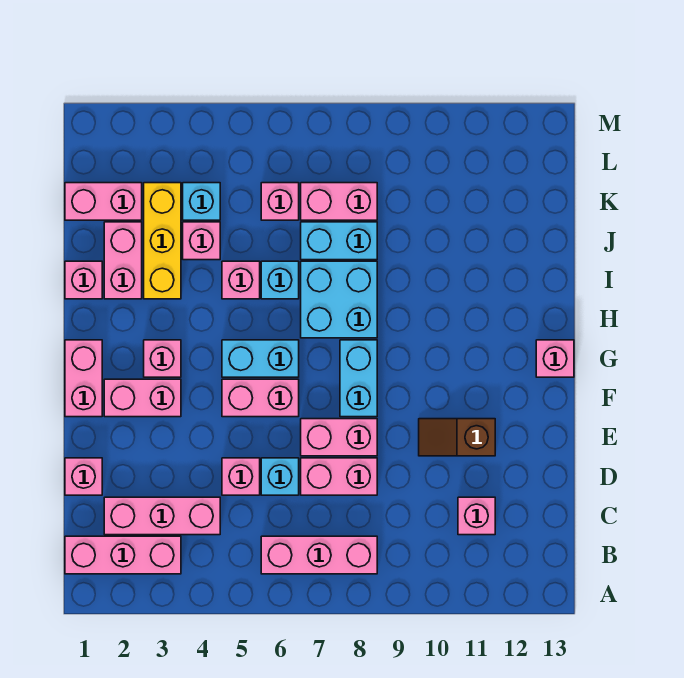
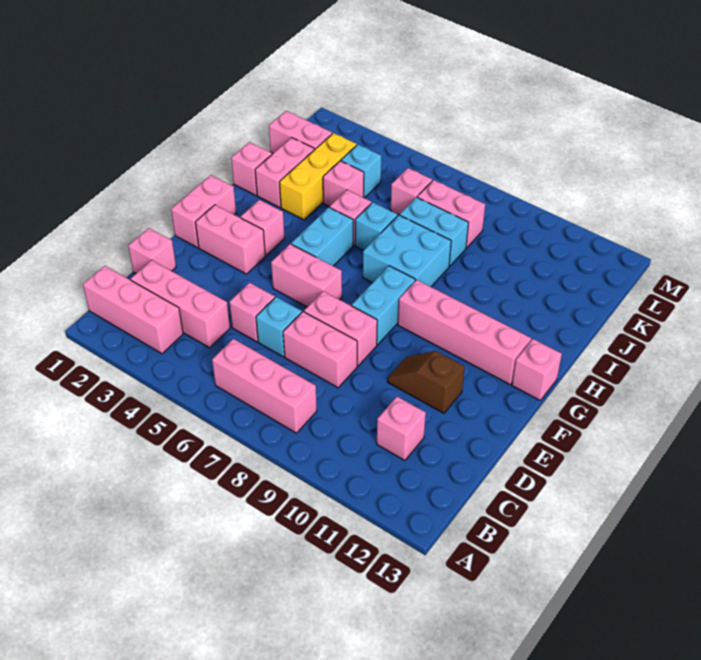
cyan 1x2 brick [222,340,299,377] -> cyan 1x2 brick turned to [291,207,353,266]
none -> pink 1x4 brick [398,280,531,384]

